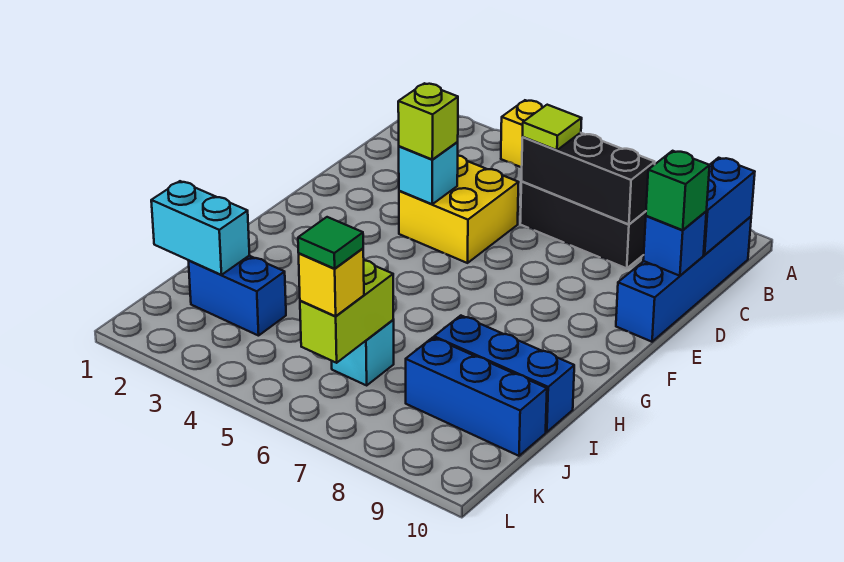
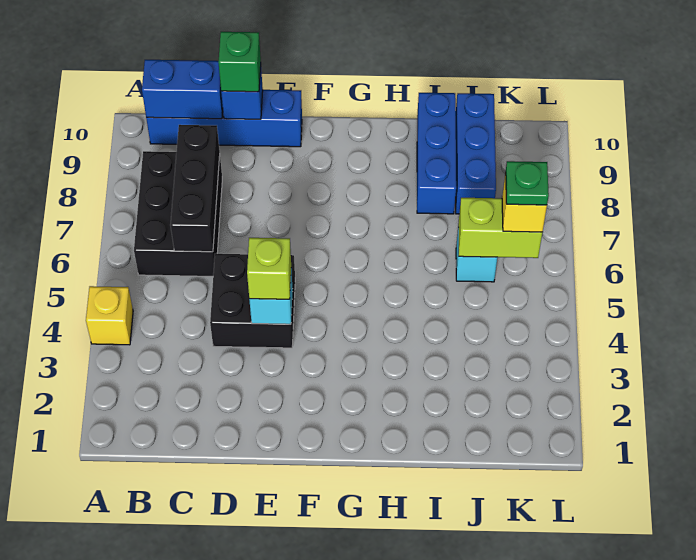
lime 1x1 tile [523,105,582,150] -> none
yellow 2x2 brick [399,156,519,263] -> black 2x2 brick [210,254,295,348]
cyan 1x2 brick [151,181,249,275] -> none
blue 1x2 brick [189,256,286,336] -> none
green 1x1 tile [298,217,363,269] -> green 1x1 plate [506,161,549,205]

